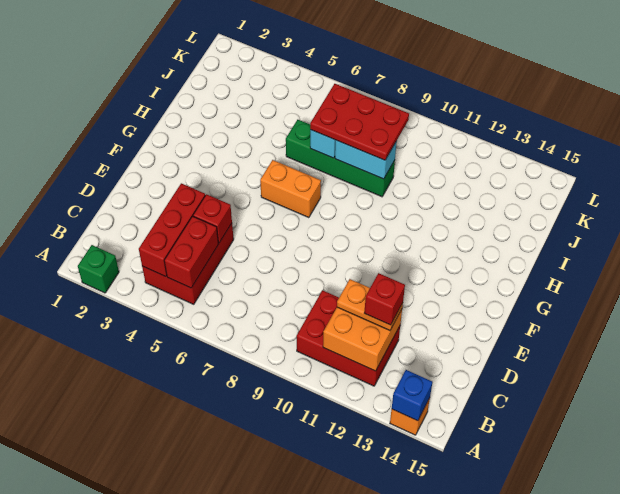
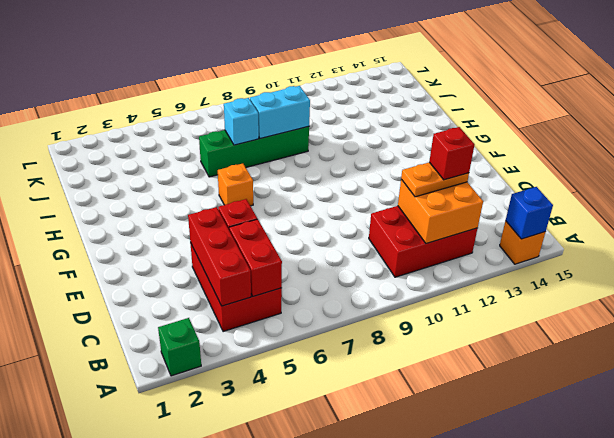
orange 1x2 brick [260,160,321,218] -> orange 1x1 brick [218,164,253,206]
red 2x3 plate [310,84,409,160] -> none

